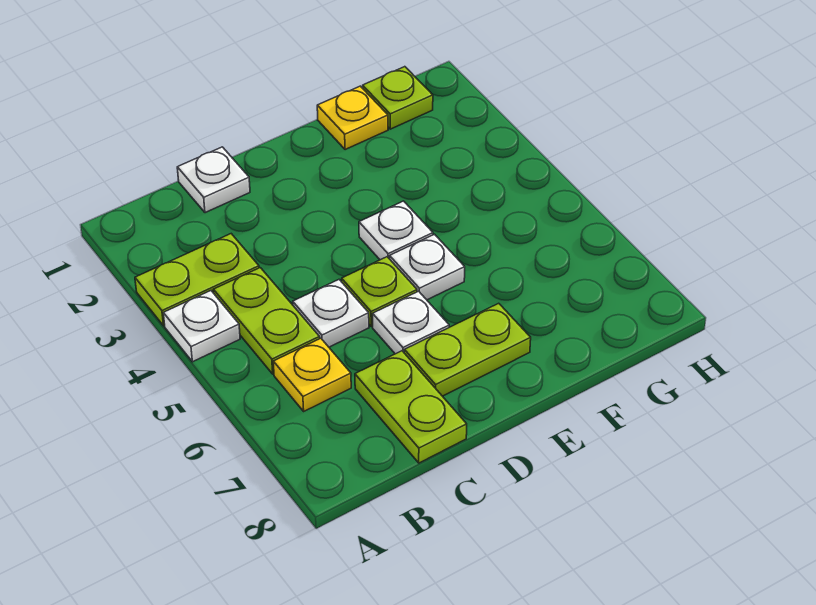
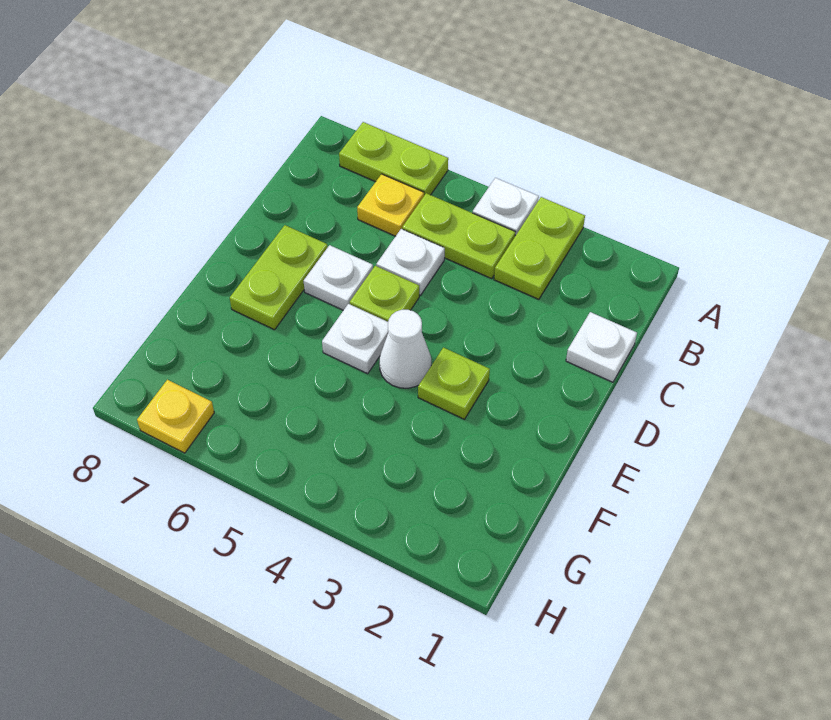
lime 1x2 plate [355,351,467,463] -> lime 1x2 plate moved to [339,122,448,195]
white 1x1 plate [359,201,433,260] -> white 1x1 cone [379,310,431,388]
yellow 1x1 plate [317,86,388,150] -> yellow 1x1 plate moved to [137,380,214,453]
lime 1x1 plate [363,67,433,129] -> lime 1x1 plate moved to [418,348,490,419]

